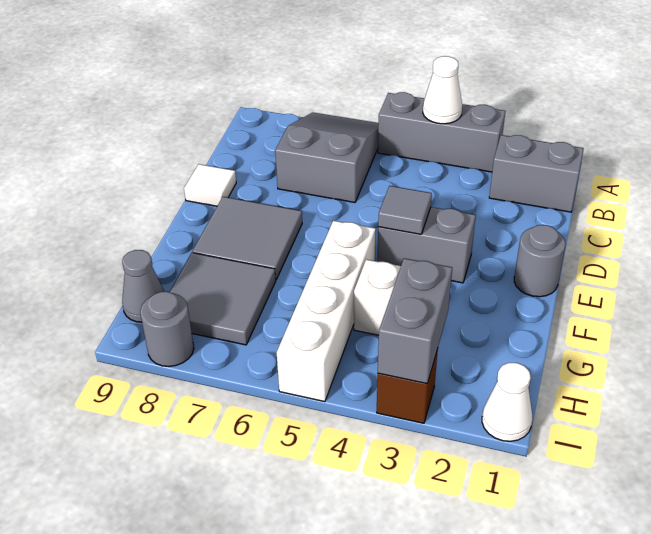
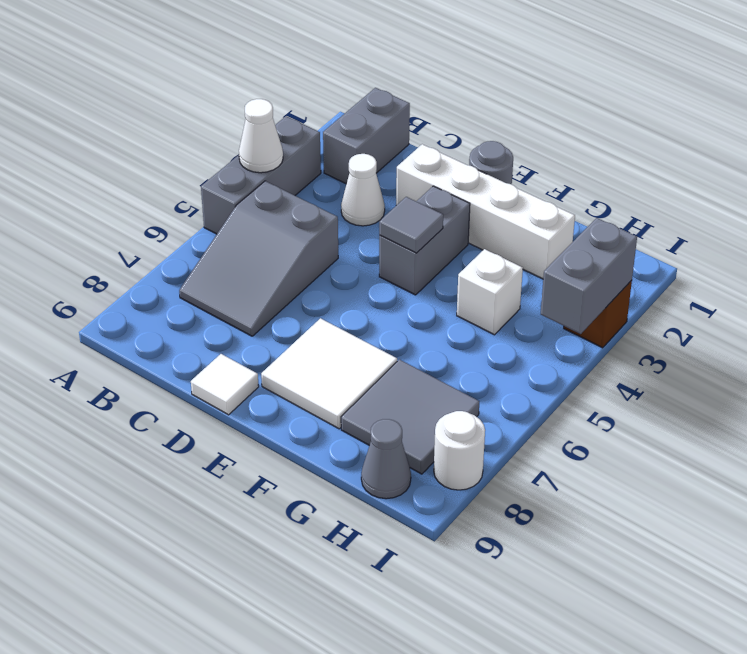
grey 2x3 slope [275,112,379,202] -> grey 2x3 slope turned to [179,181,338,336]
grey 2x2 tile [192,197,302,279] -> white 2x2 tile [261,318,397,429]
white 1x4 brick [277,221,376,402] -> white 1x4 brick moved to [396,144,575,279]
grey 1x2 brick [378,258,452,384] -> grey 1x2 brick turned to [541,218,637,334]
white 1x1 cone [482,363,532,441] -> white 1x1 cone moved to [341,154,385,226]
grey 1x1 round brick [140,292,194,366] -> white 1x1 round brick [434,411,485,490]

